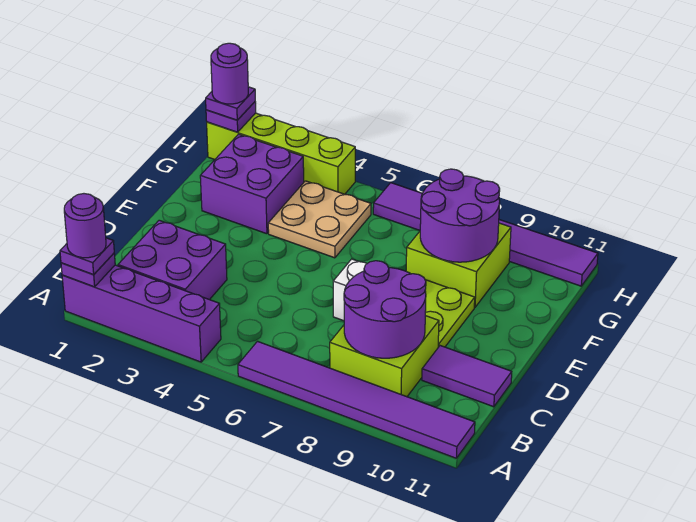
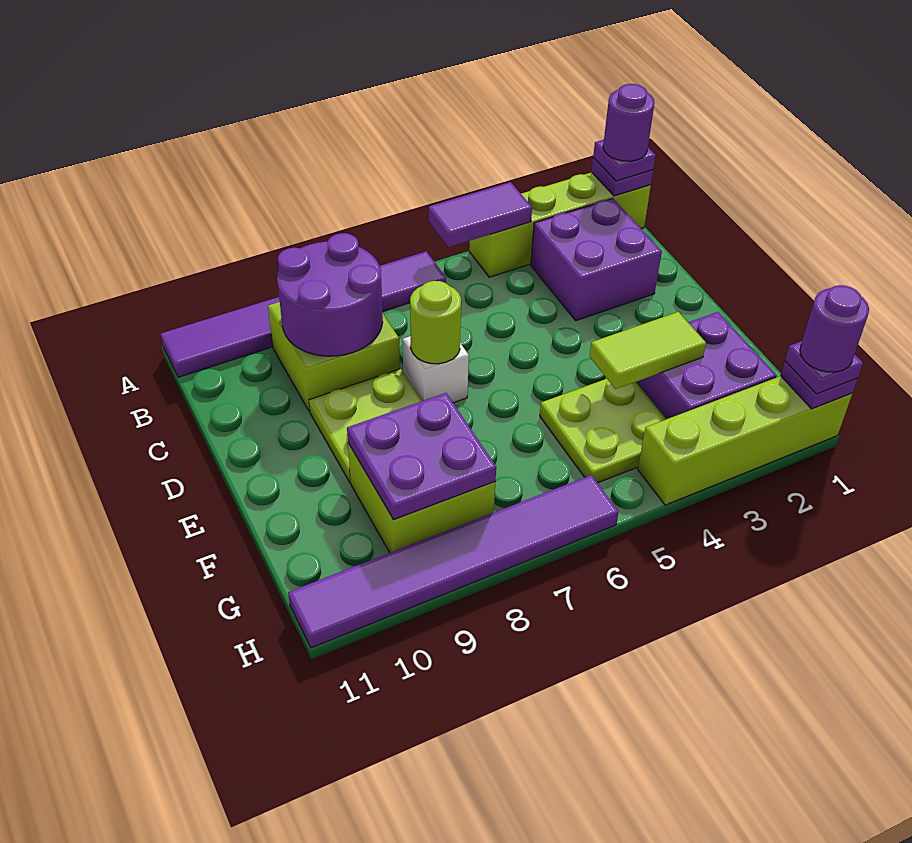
purple 1x4 brick [62,265,221,362] -> lime 1x4 brick [469,172,651,277]
purple 1x2 tile [422,346,512,407] -> purple 1x2 tile moved to [429,182,532,247]
none -> lime 1x1 round brick [410,281,461,364]
none -> lime 1x2 tile [590,312,706,389]
tan 2x2 plate [268,181,371,258] -> lime 2x2 plate [540,379,666,483]
purple 2x2 round brick [420,169,500,262] -> purple 2x2 plate [347,393,496,520]

